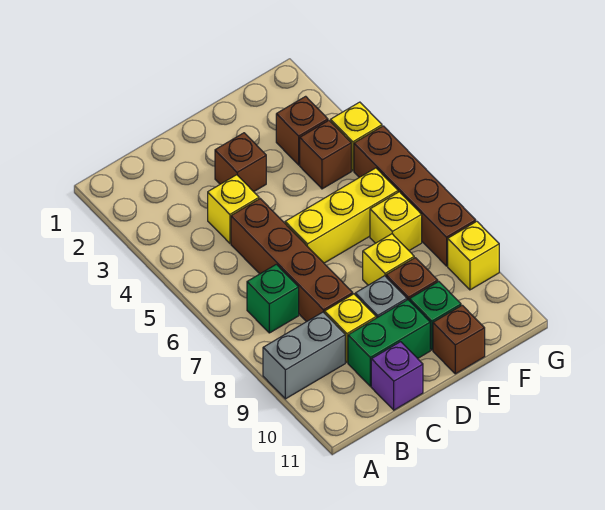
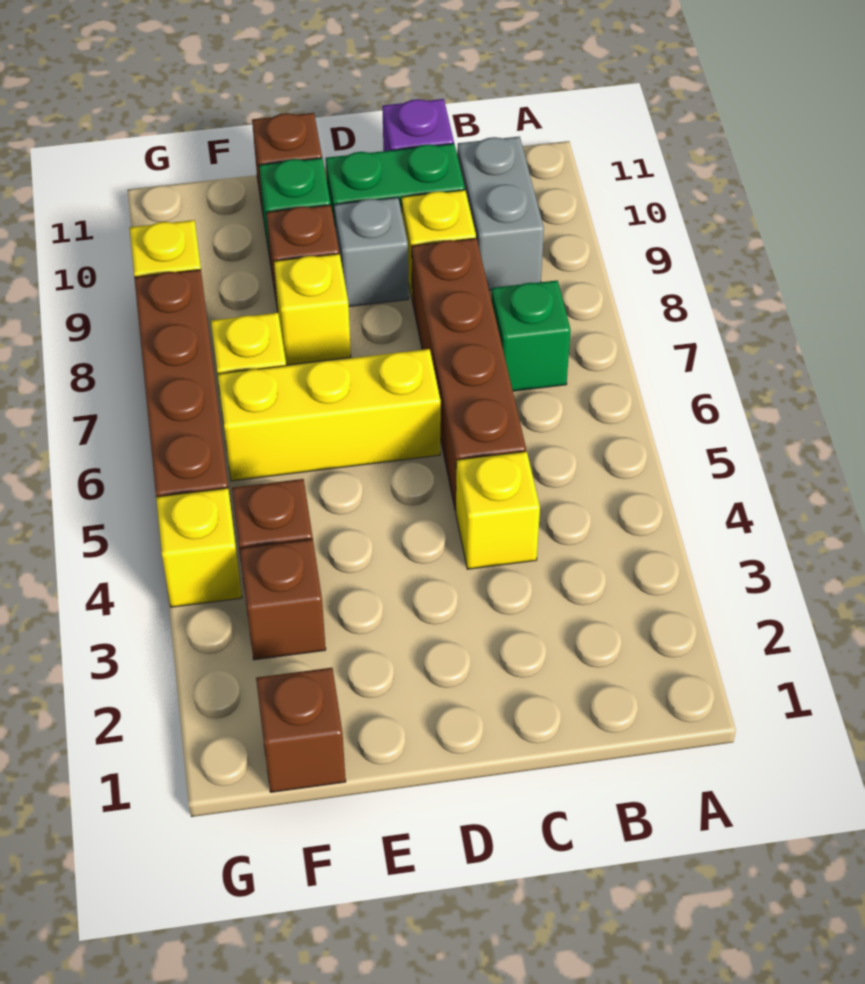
grey 1x2 brick [263,312,345,399] -> grey 1x2 brick turned to [457,136,544,290]
brown 1x1 brick [215,133,266,192] -> brown 1x1 brick moved to [256,668,346,792]

